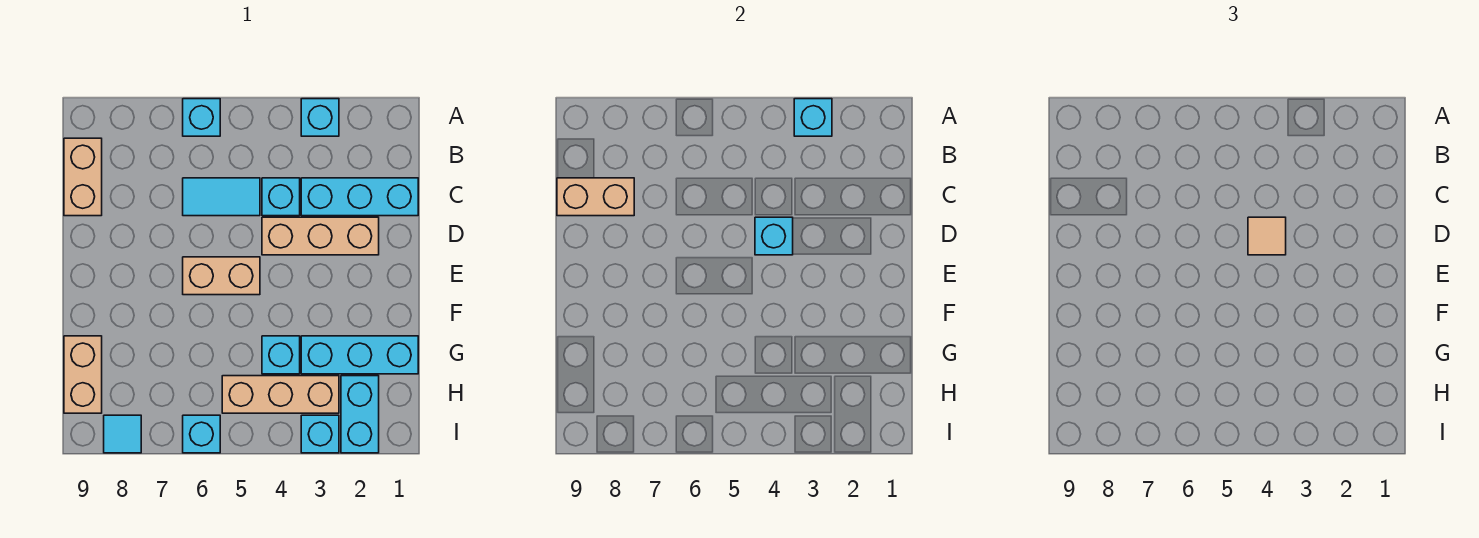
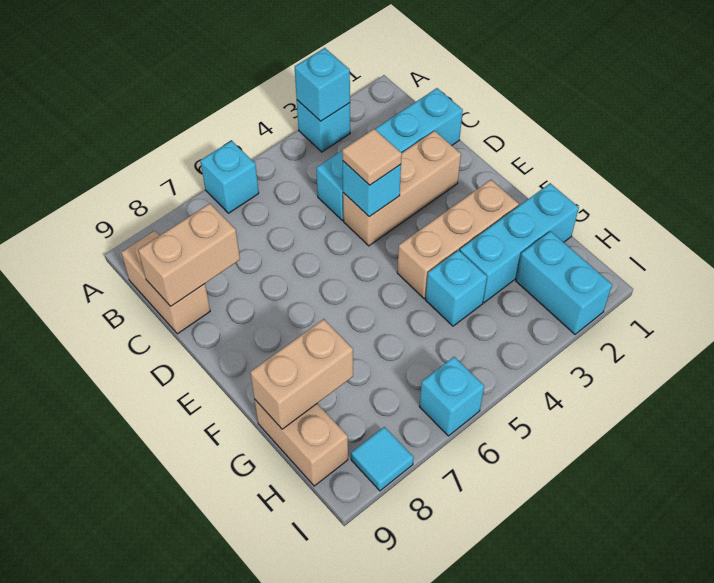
cyan 1x2 tile [183,178,260,216] -> none
tan 1x2 brick [183,257,260,295] -> tan 1x2 brick moved to [250,319,353,429]
tan 1x3 brick [222,376,339,413] -> tan 1x3 brick moved to [397,180,519,299]
cyan 1x1 brick [301,415,339,453] -> none

